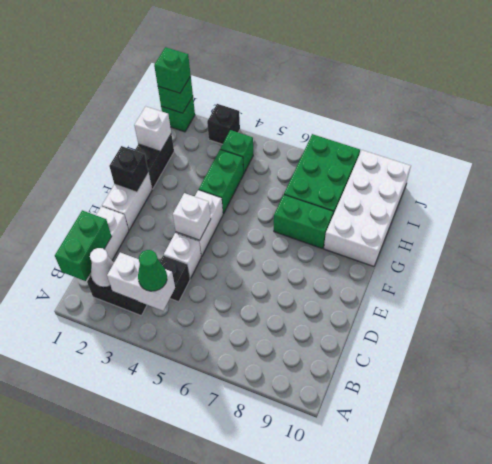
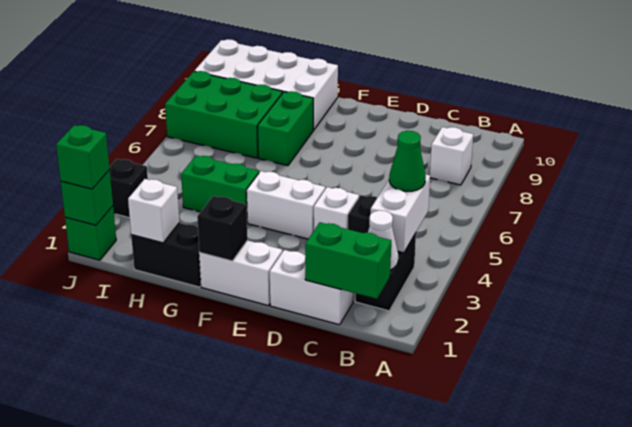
white 1x1 brick [173,193,211,240] -> white 1x1 brick moved to [430,127,473,185]
green 1x1 brick [220,130,253,174] -> none

